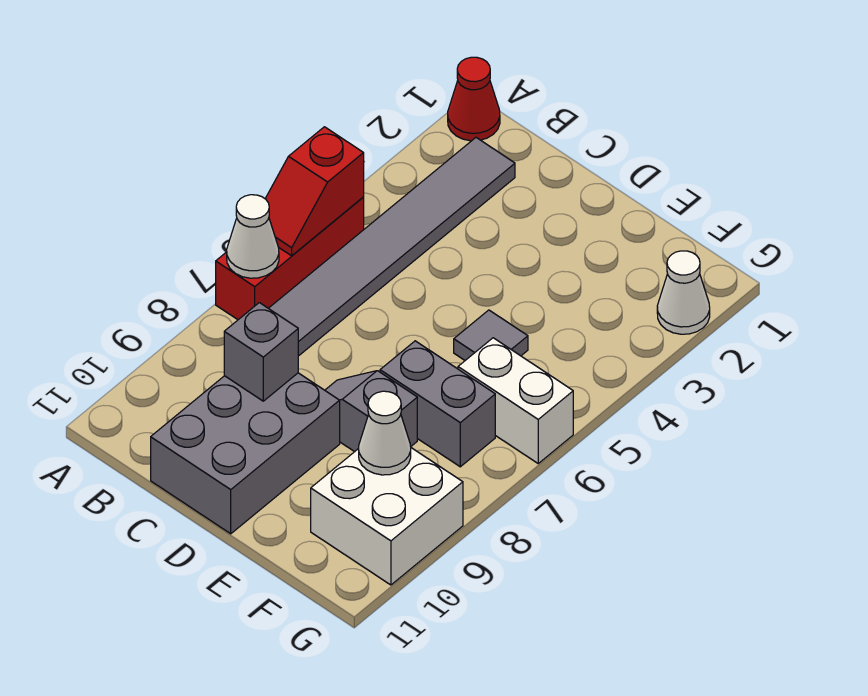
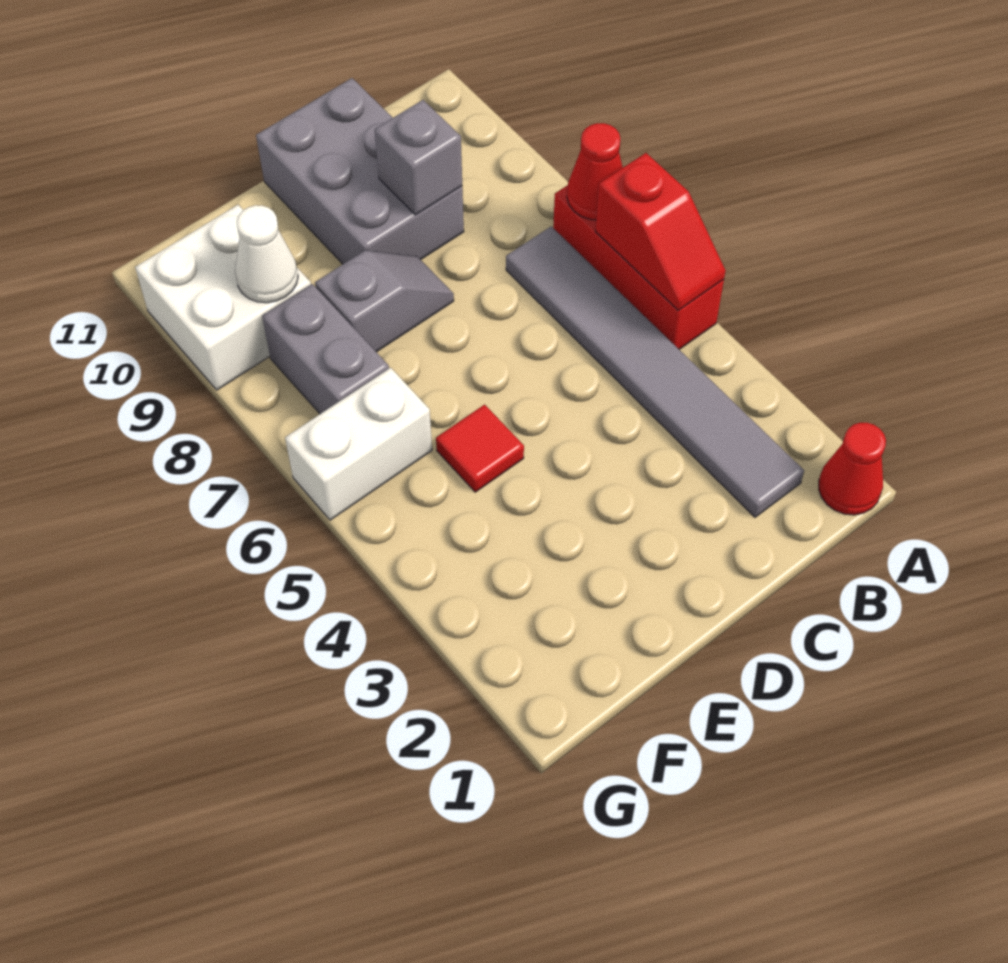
red 1x2 slope [265,127,364,256] -> red 1x2 slope turned to [595,153,726,311]
white 1x1 cone [227,195,279,278] -> red 1x1 cone [567,123,623,220]
grey 1x1 tile [454,310,528,360] -> red 1x1 tile [436,405,524,492]
grey 1x2 brick [380,341,495,467] -> grey 1x2 brick turned to [262,284,389,414]
white 1x1 cone [657,251,710,334] -> none

